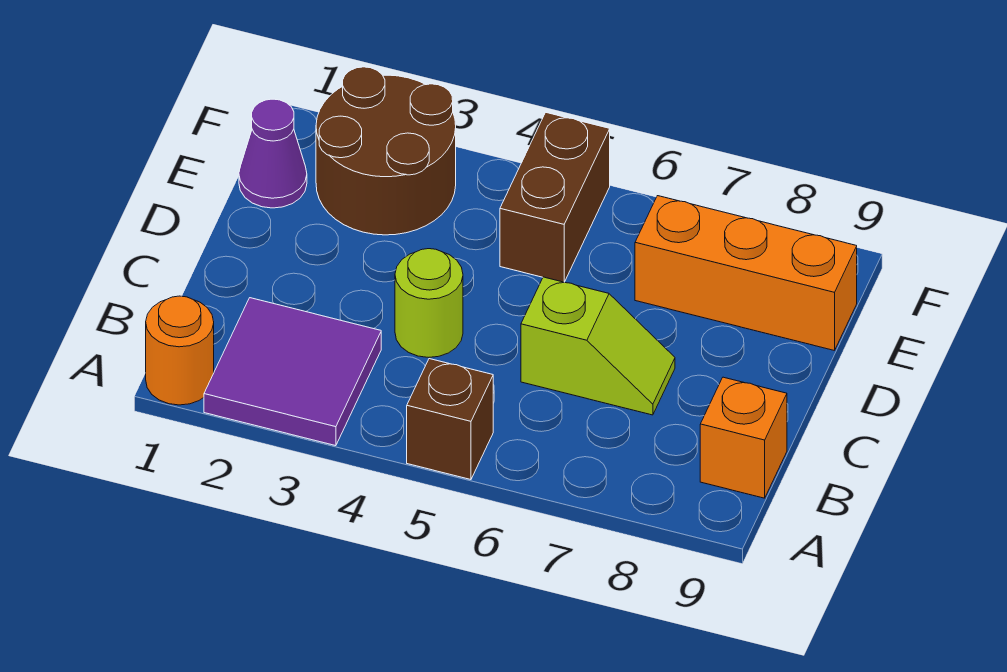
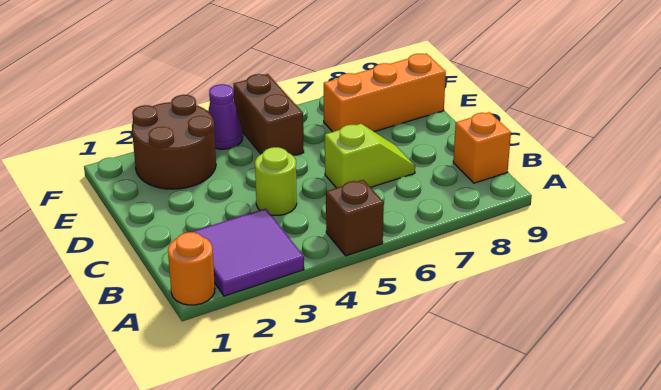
purple 1x1 cone [239,99,307,208] -> purple 1x1 cone moved to [208,84,243,149]

